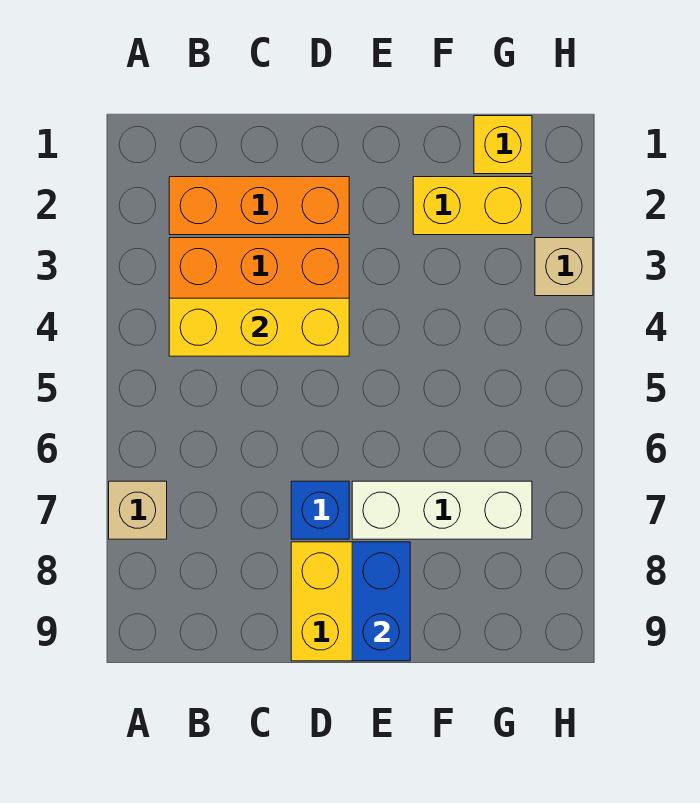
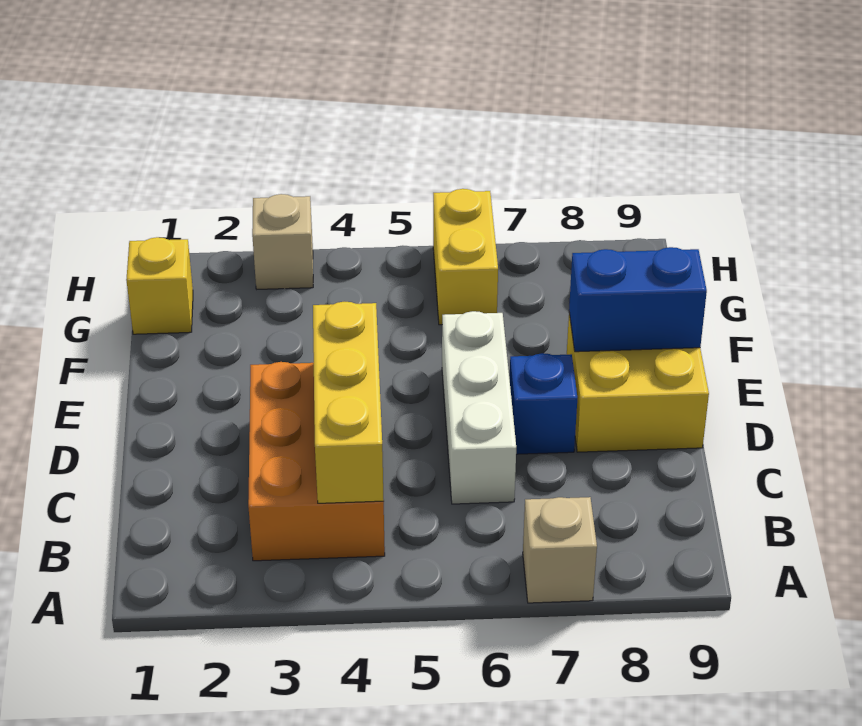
orange 1x3 brick [169,177,349,235] -> none
white 1x3 brick [352,481,532,539] -> white 1x3 brick moved to [442,311,516,504]
yellow 1x2 brick [413,177,532,235] -> yellow 1x2 brick moved to [433,189,498,325]

